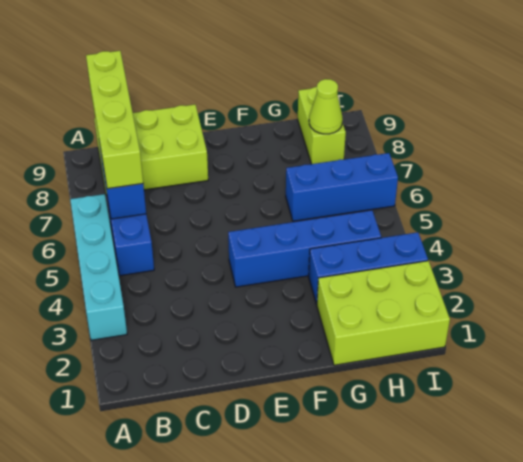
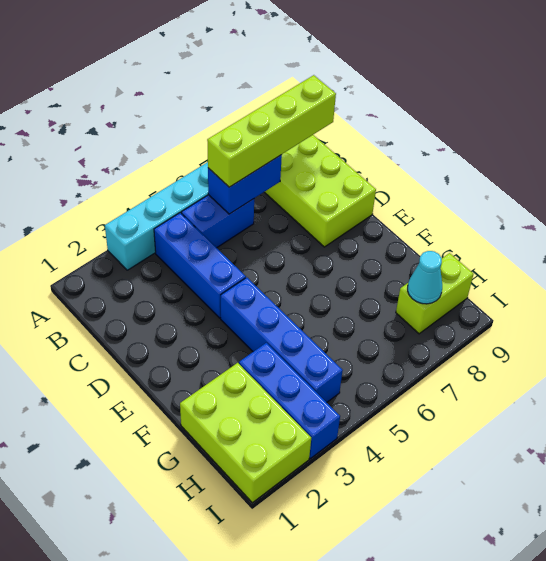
blue 1x3 brick [286,153,398,221] -> blue 1x3 brick moved to [154,213,246,318]
lime 1x1 cone [309,79,343,134] -> cyan 1x1 cone [408,251,442,304]

